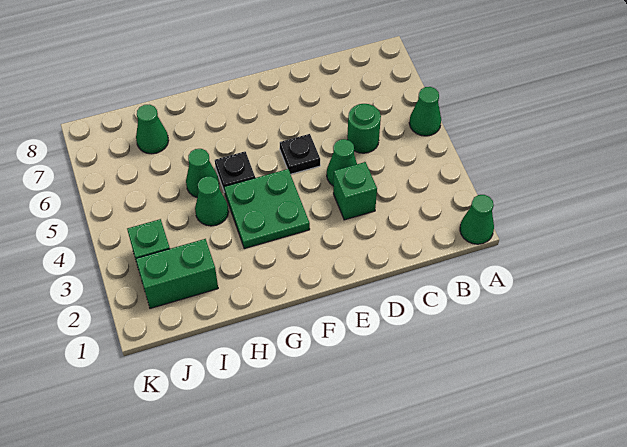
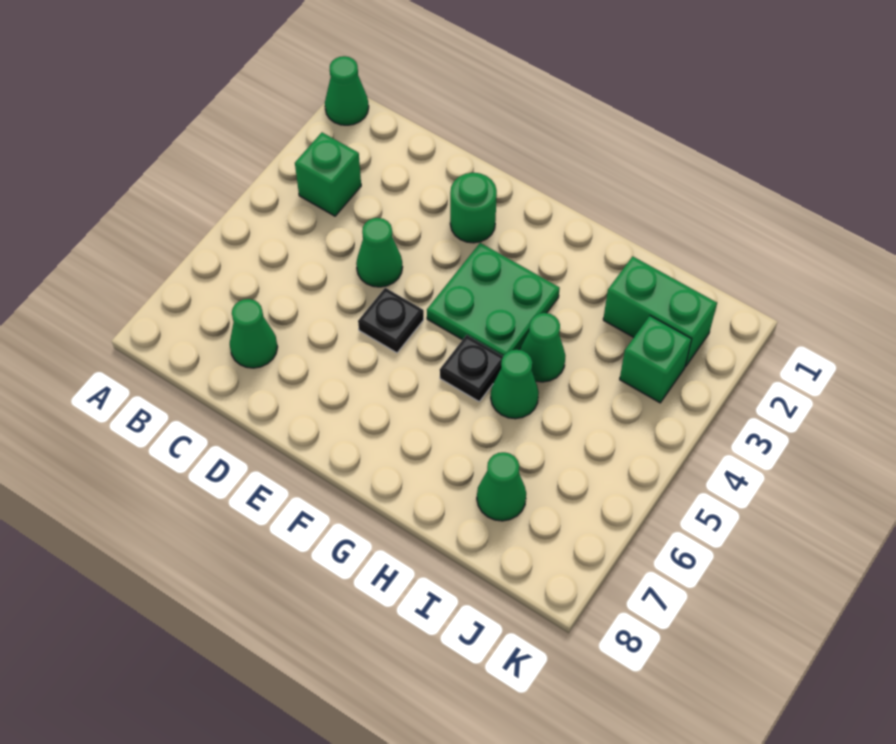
green 1x1 cone [409,87,441,136] -> green 1x1 cone moved to [230,299,277,368]
green 1x1 round brick [347,104,381,153] -> green 1x1 round brick moved to [450,173,497,243]
green 1x1 brick [333,162,377,220] -> green 1x1 brick moved to [295,133,361,216]

